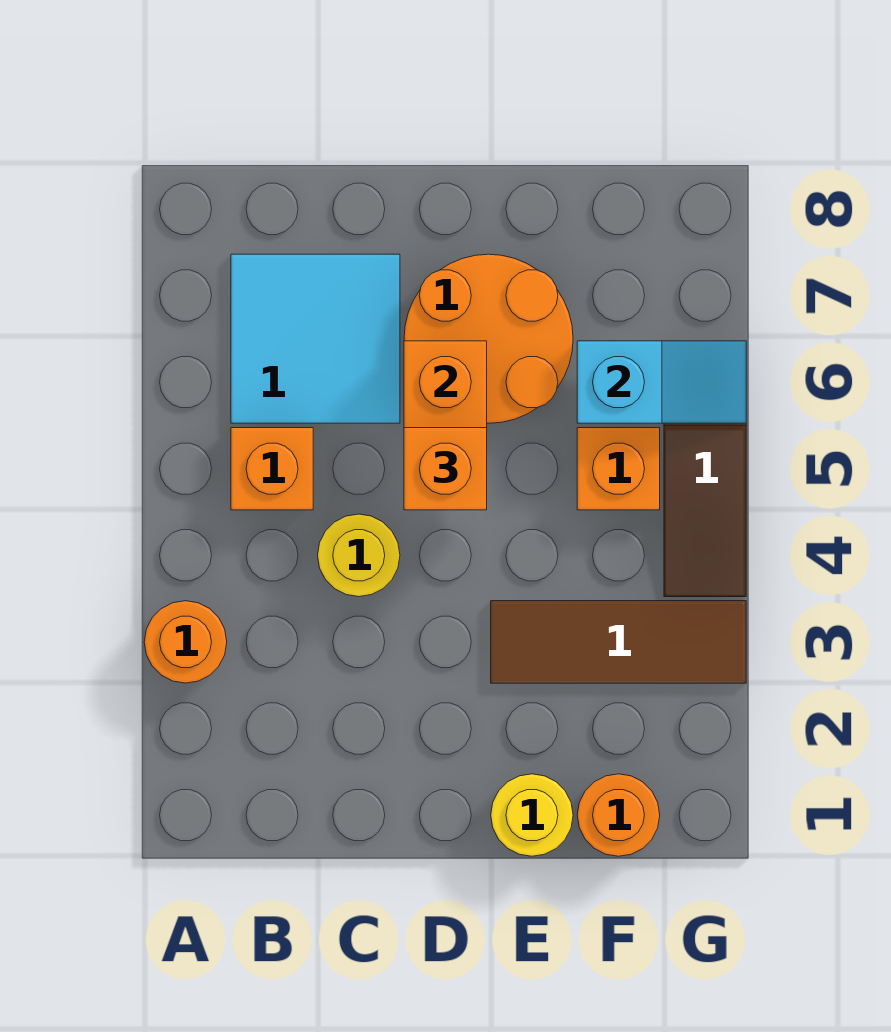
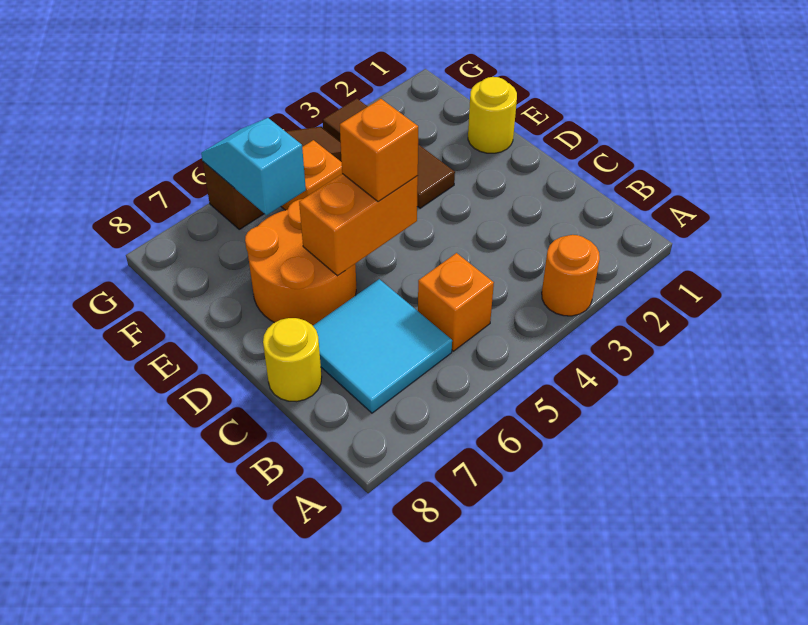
yellow 1x1 round brick [318,514,400,597] -> yellow 1x1 round brick moved to [263,318,322,402]
orange 1x1 round brick [577,774,660,856] -> none

